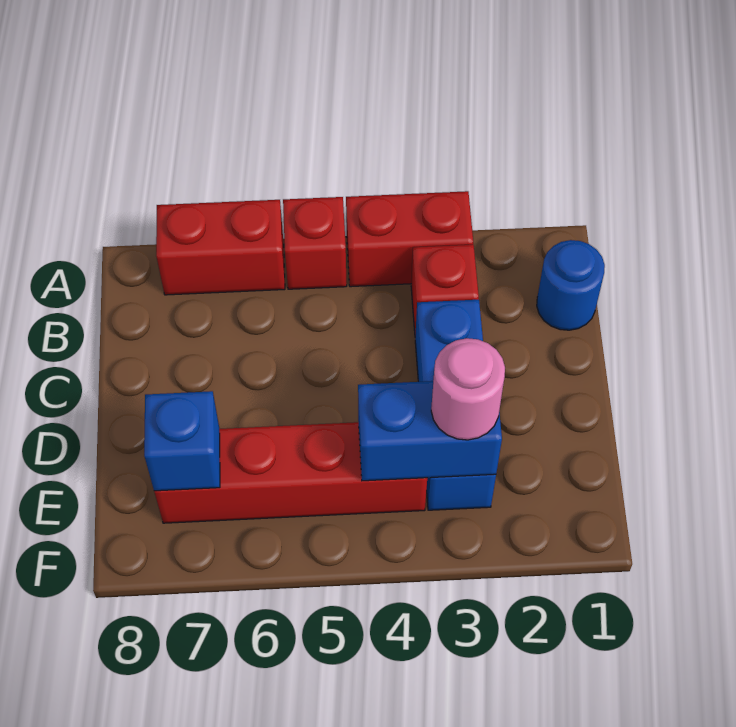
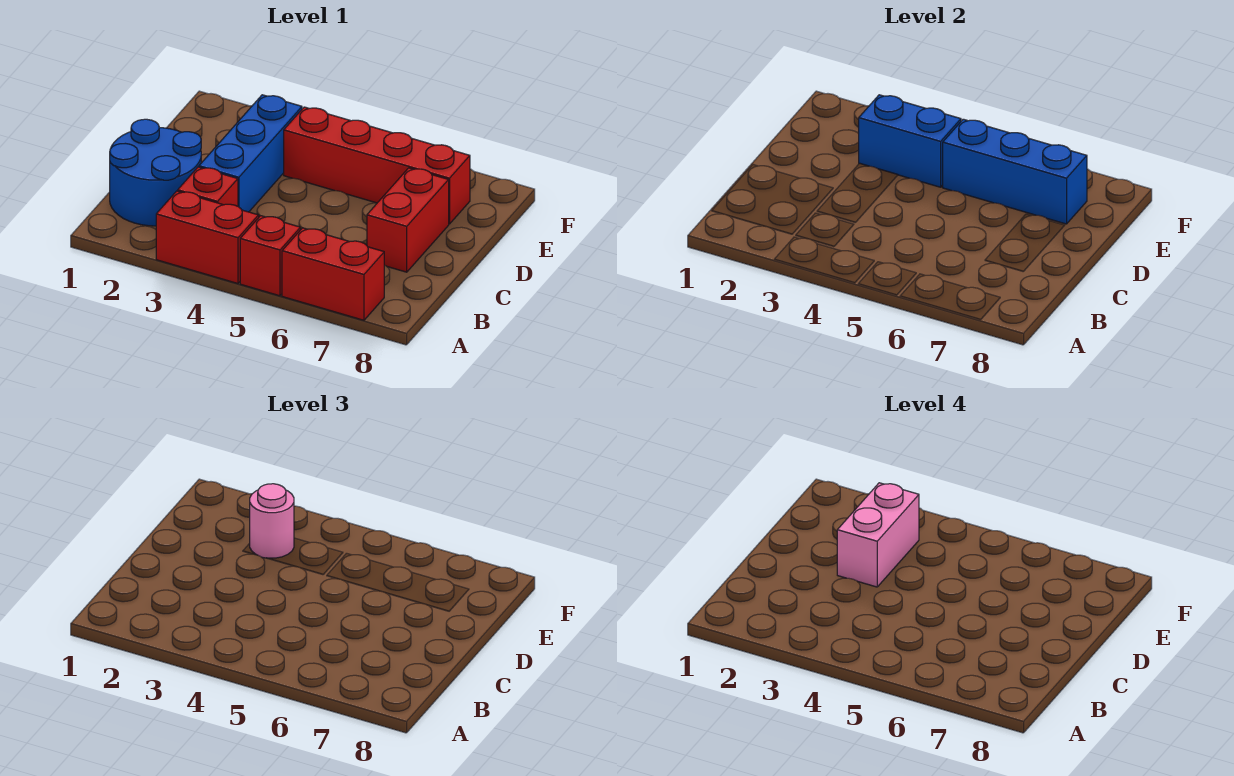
blue 1x1 round brick [537,240,605,330] -> blue 2x2 round brick [110,119,201,226]
none -> red 1x2 brick [367,168,449,272]
none -> pink 1x2 brick [837,483,919,587]
blue 1x1 brick [144,391,220,491] -> blue 1x3 brick [943,119,1087,224]

